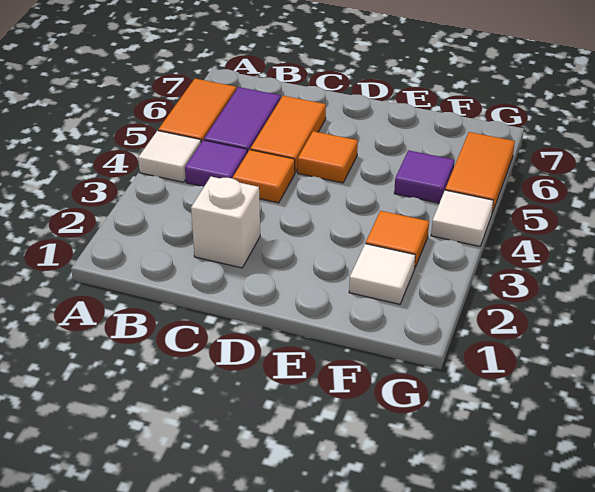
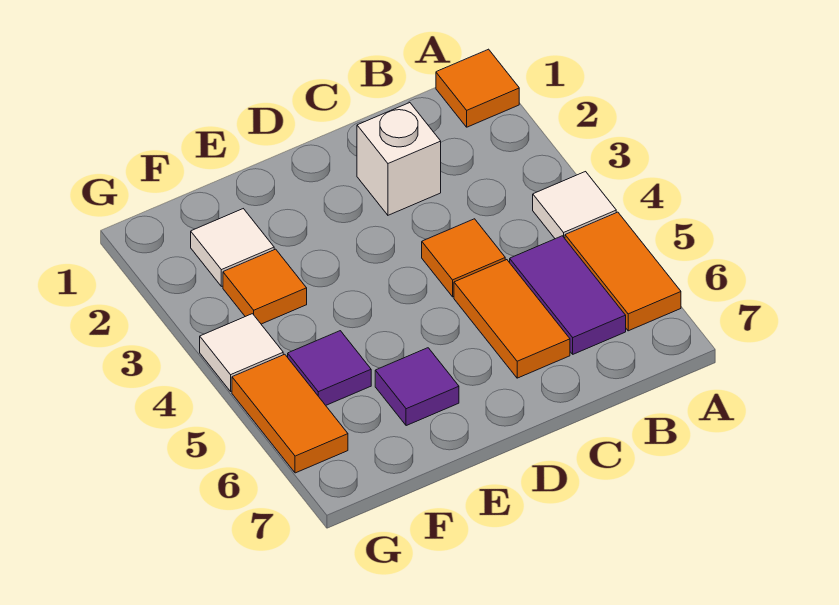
purple 1x1 tile [185,140,247,187] -> purple 1x1 tile moved to [375,348,459,426]
orange 1x1 tile [298,131,358,183] -> orange 1x1 tile moved to [436,49,519,127]

